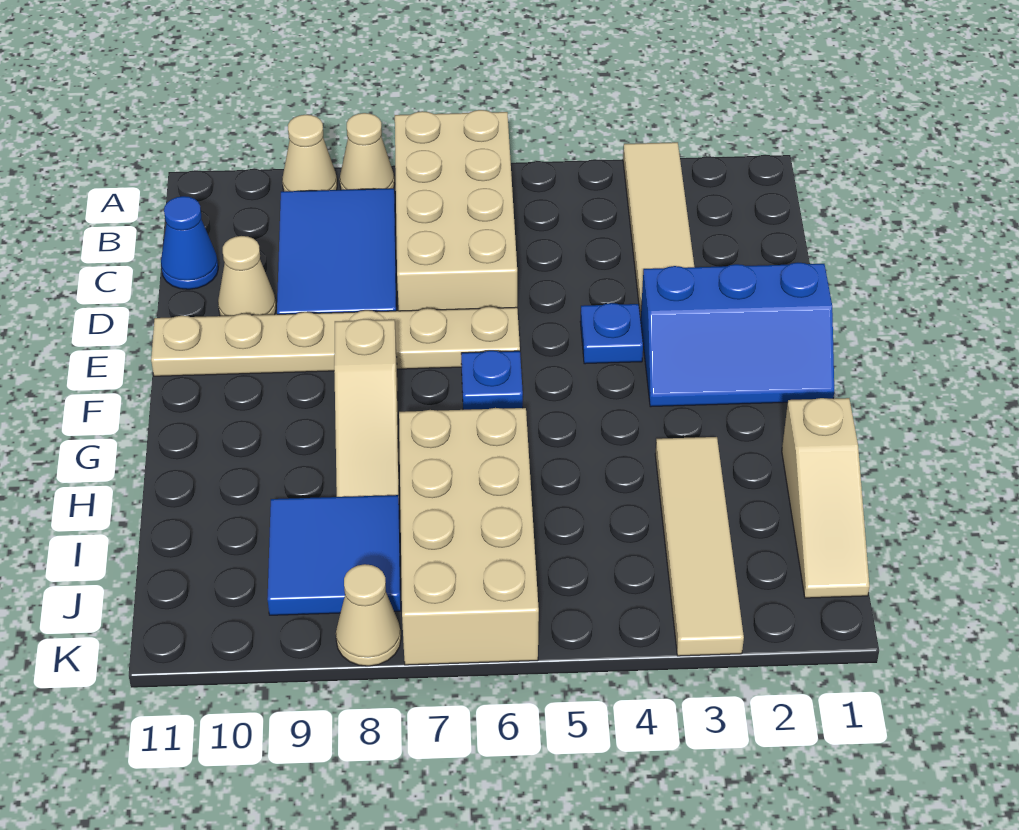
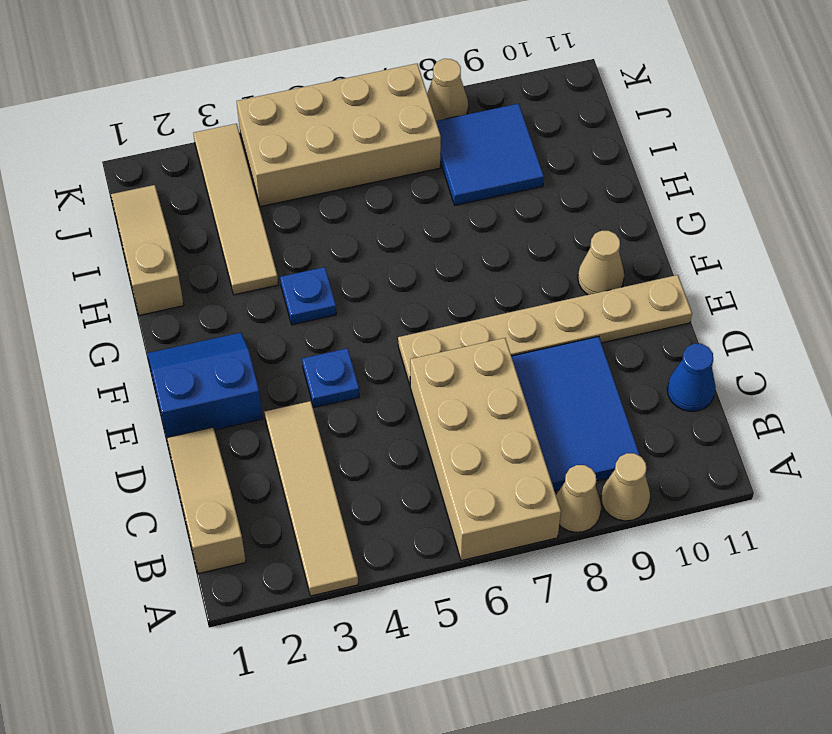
tan 1x1 cone [218,236,276,316] -> tan 1x1 cone moved to [578,231,624,295]
blue 2x3 slope [640,263,834,407] -> blue 2x2 slope [147,333,263,437]
blue 1x1 plate [461,351,523,410] -> blue 1x1 plate moved to [280,267,336,325]
tan 1x3 slope [334,319,399,498] -> tan 1x3 slope moved to [167,427,246,574]
tan 2x4 brick [399,408,539,665] -> tan 2x4 brick turned to [237,64,441,207]

